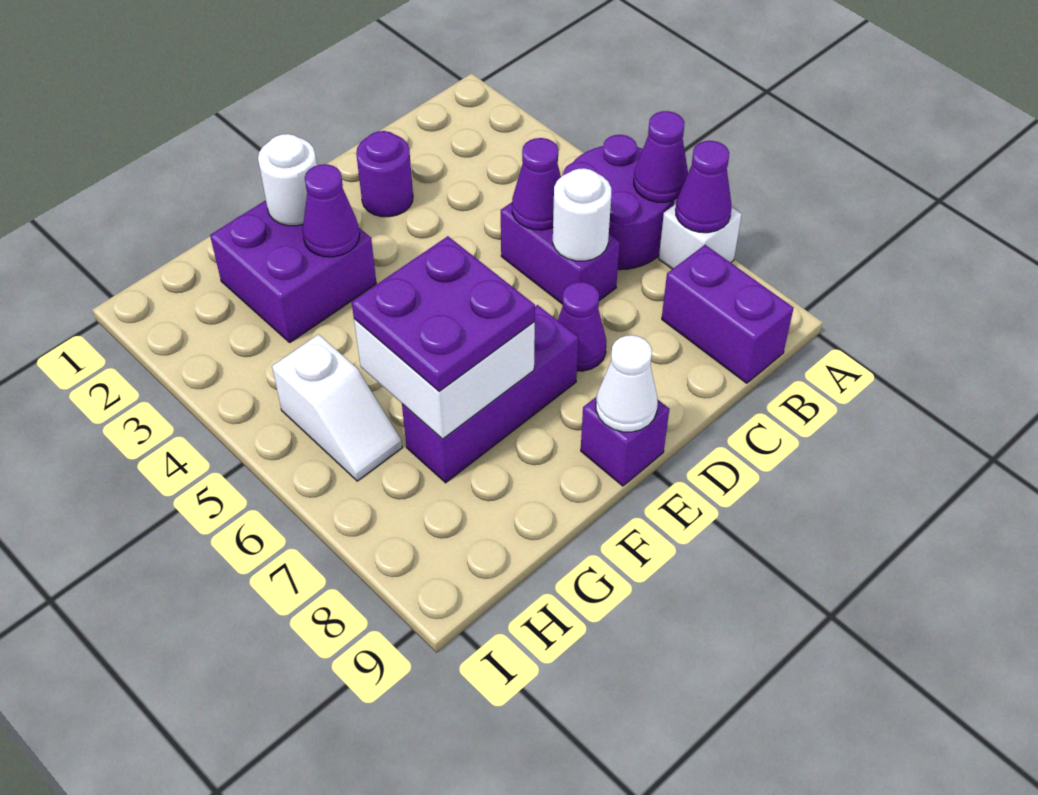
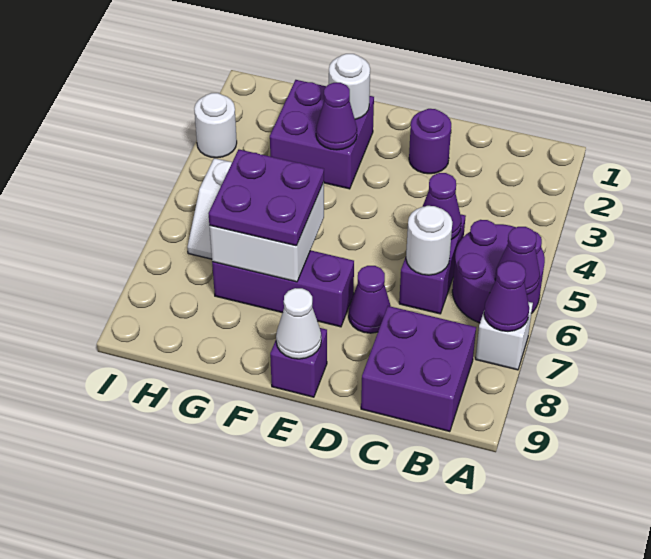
purple 1x2 brick [662,245,794,383] -> purple 2x2 brick [361,306,476,432]
none -> white 1x1 round brick [194,93,237,158]

